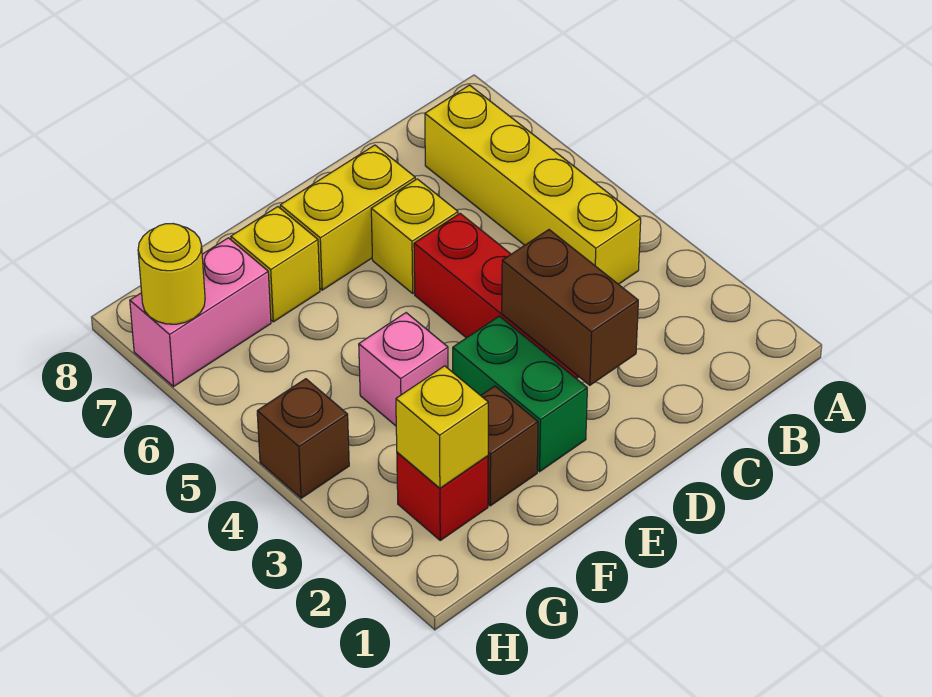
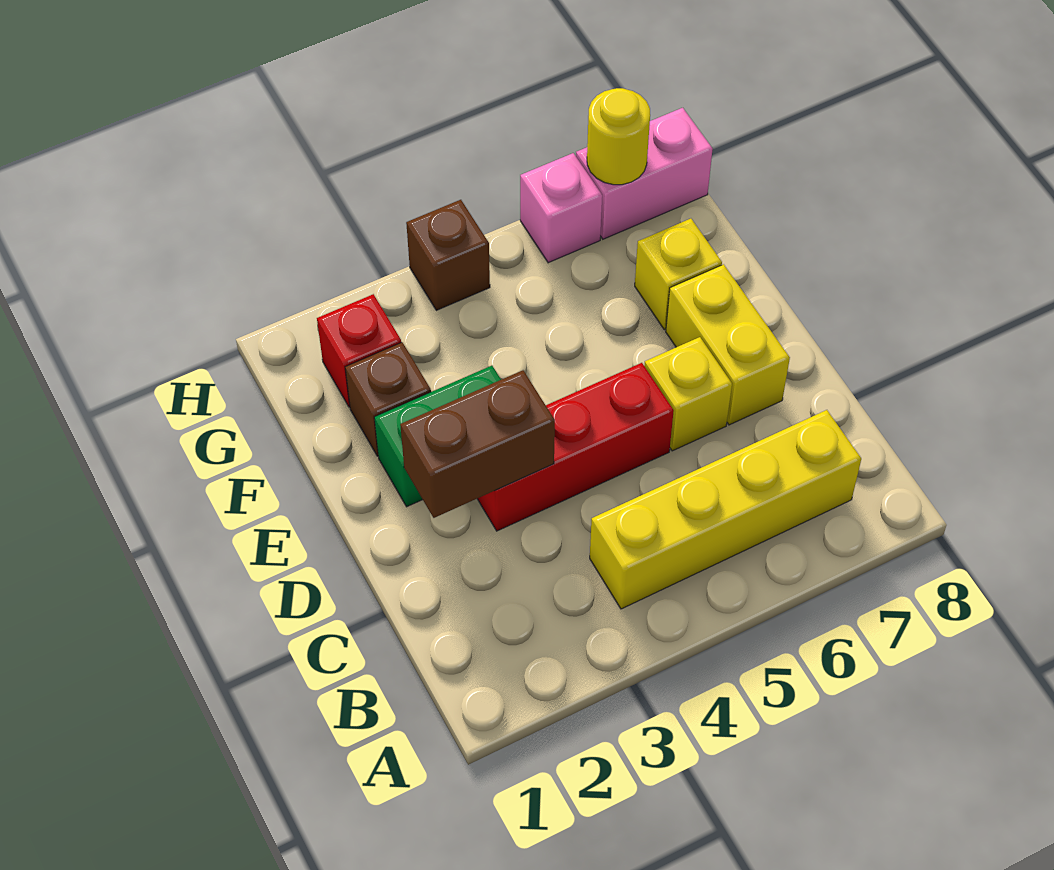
pink 1x1 brick [359,313,448,426] -> pink 1x1 brick moved to [520,153,602,263]
yellow 1x1 brick [396,366,488,488] -> none
pink 1x2 brick [130,238,271,387] -> pink 1x2 brick turned to [576,108,713,239]

